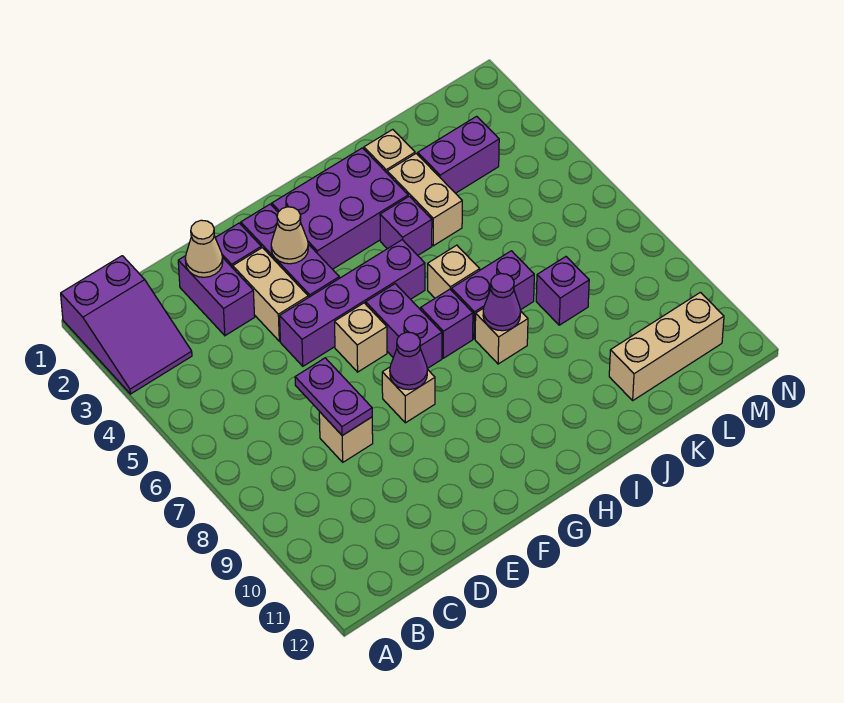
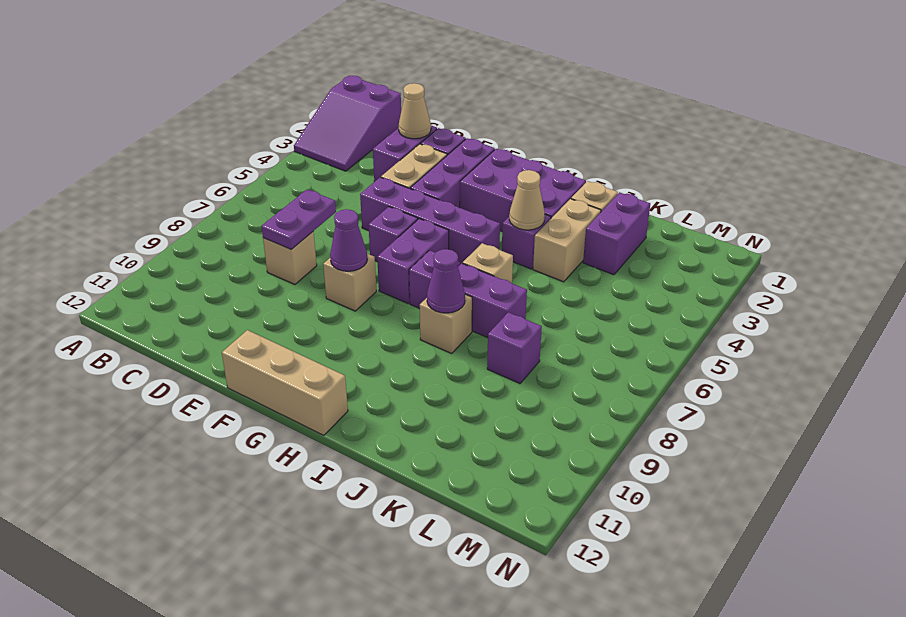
tan 1x1 cone [271,207,308,264] -> tan 1x1 cone moved to [509,170,545,230]
tan 1x1 brick [335,303,387,372] -> purple 1x1 brick [368,207,418,262]
purple 1x2 brick [418,116,499,193] -> purple 1x2 brick turned to [583,192,650,275]
tan 1x3 brick [609,292,724,400] -> tan 1x3 brick moved to [222,330,348,435]

